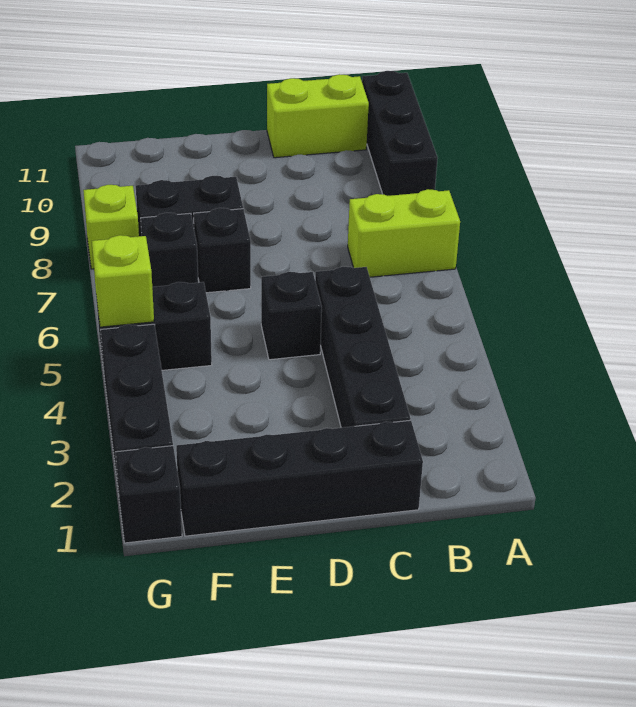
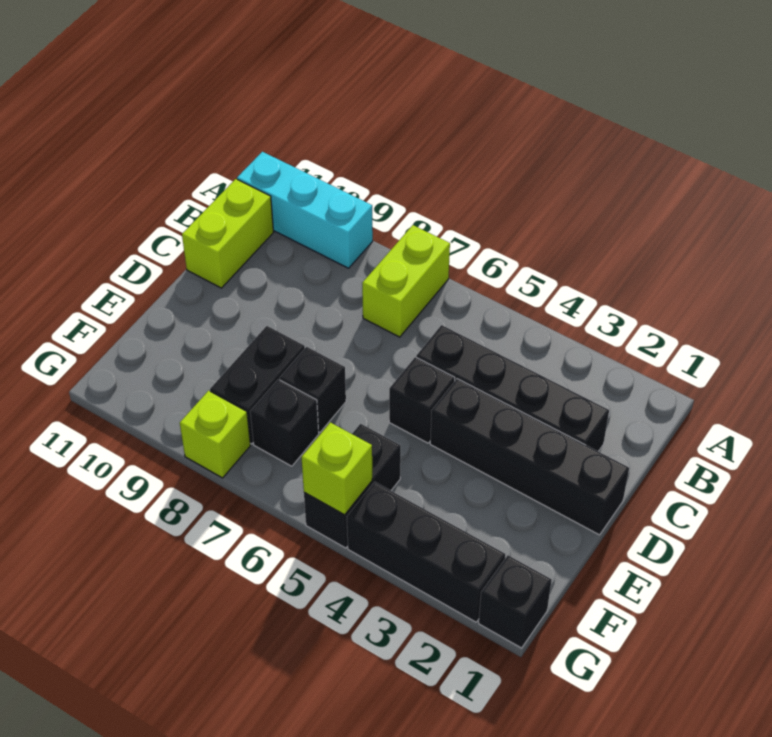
black 1x3 brick [362,71,438,196] -> cyan 1x3 brick [237,152,373,268]
black 1x4 brick [176,420,423,536] -> black 1x4 brick turned to [430,379,629,535]

